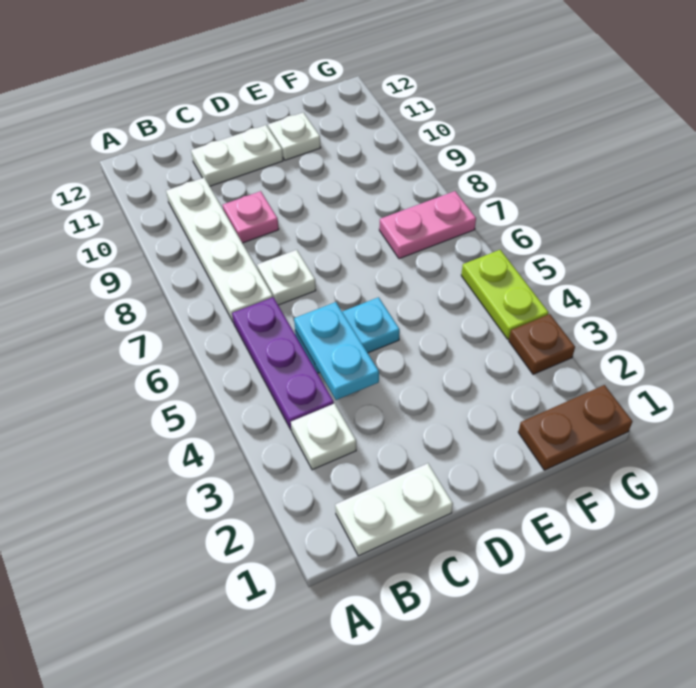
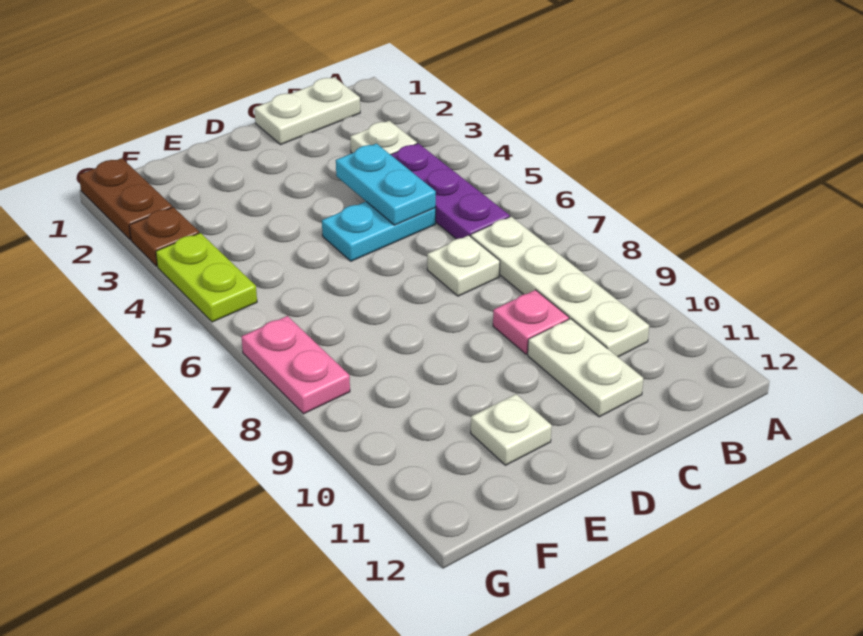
white 1x2 plate [191,125,283,186] -> white 1x2 plate turned to [528,319,643,417]
brown 1x2 plate [518,385,632,470] -> brown 1x2 plate turned to [79,158,172,240]
pink 1x2 plate [379,191,476,259] -> pink 1x2 plate turned to [242,316,350,414]

